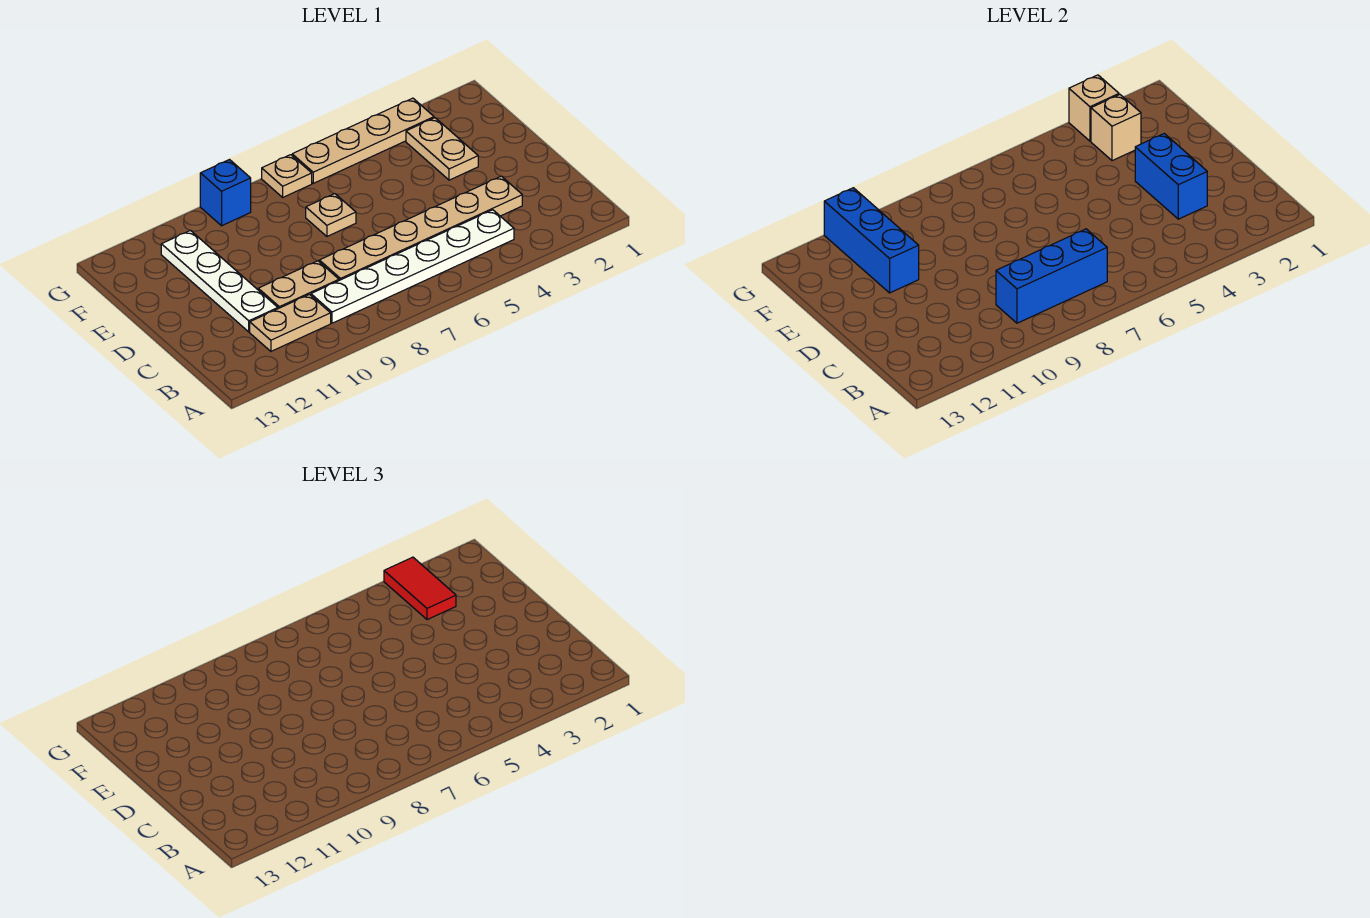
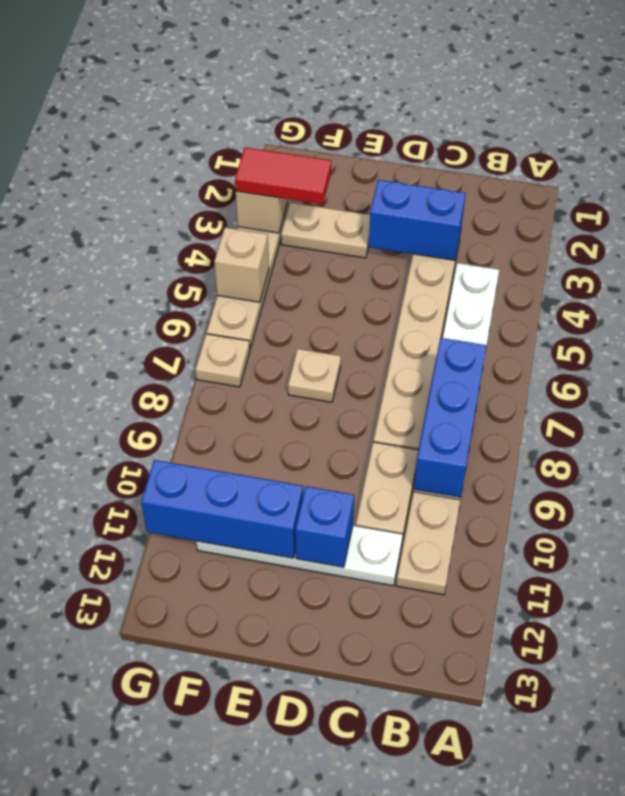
tan 1x1 brick [1091,95,1141,161] -> tan 1x1 brick moved to [214,227,269,302]
blue 1x1 brick [200,160,251,226] -> blue 1x1 brick moved to [295,486,354,567]

